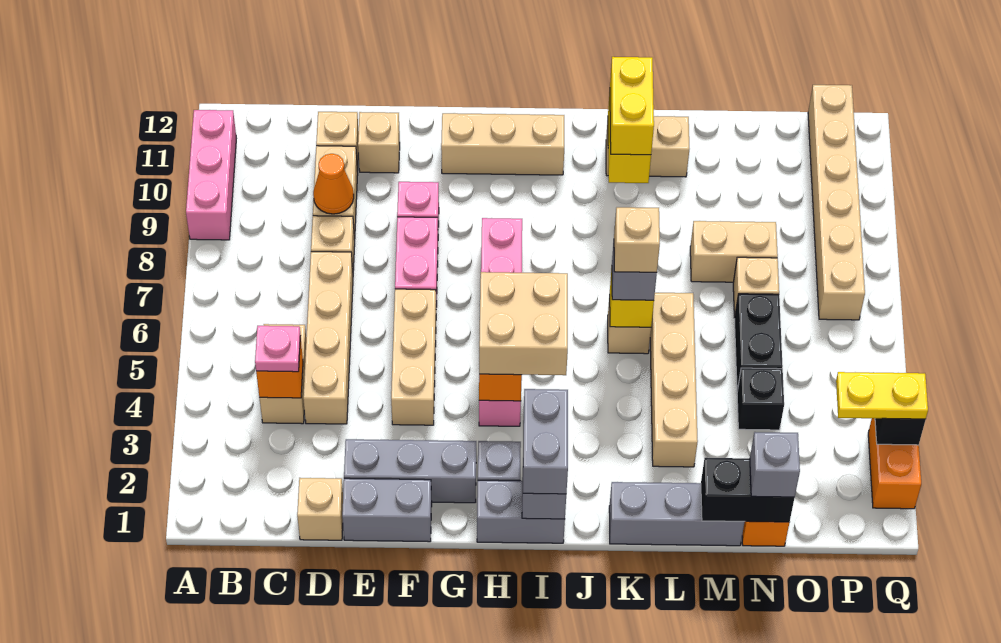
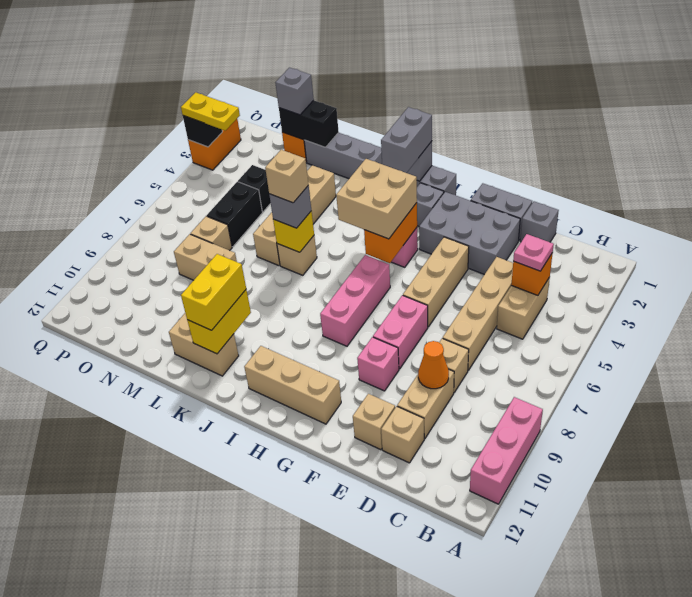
tan 1x1 brick [297,478,343,540] -> grey 1x1 brick [520,201,559,242]
grey 1x3 brick [344,439,476,503] -> grey 2x3 brick [419,192,520,274]
tan 1x6 brick [808,85,865,320] -> none

